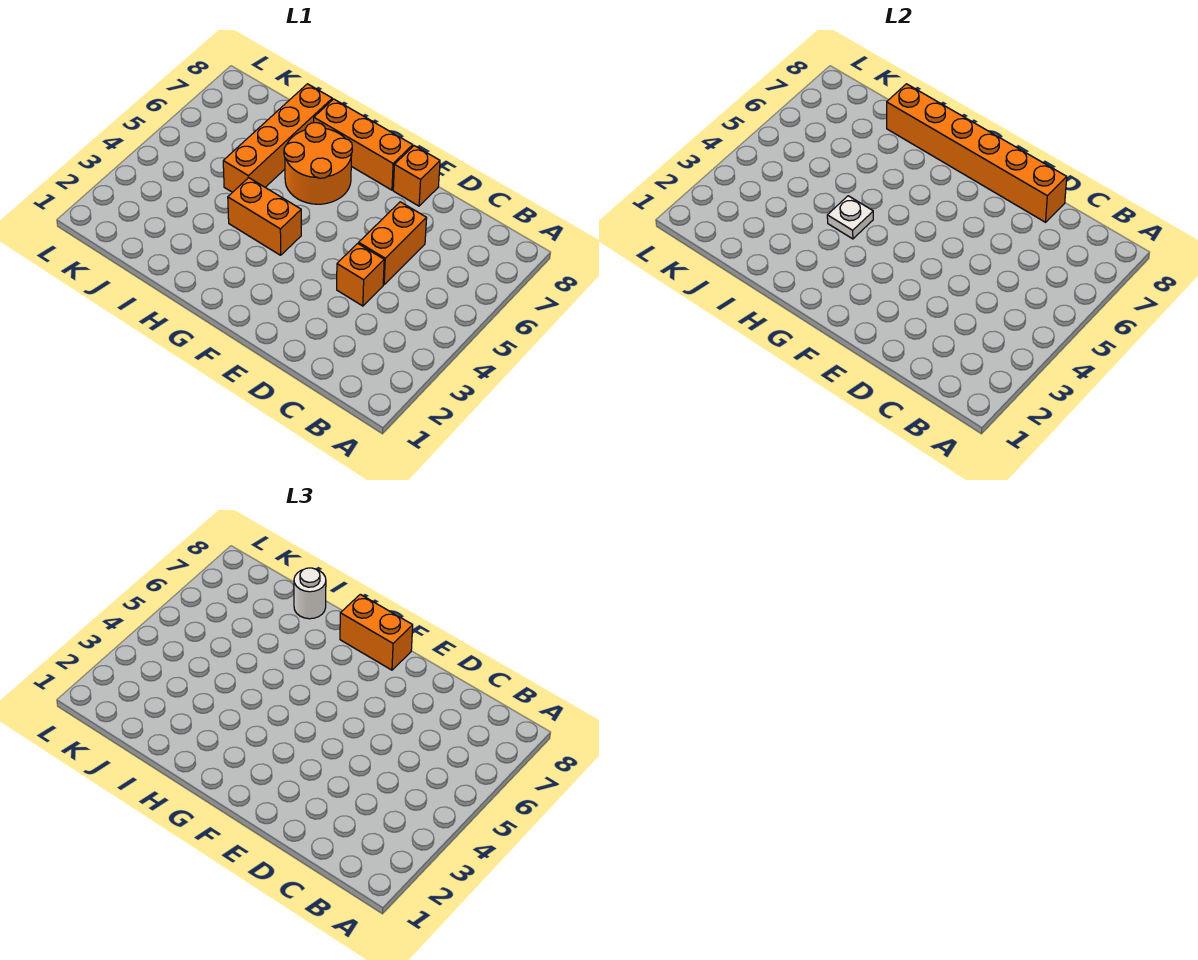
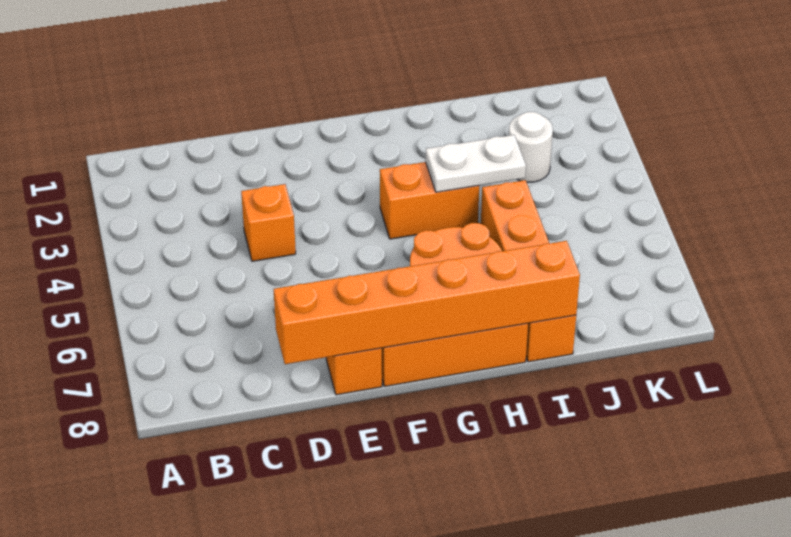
orange 1x2 brick [359,202,427,284] -> none
orange 1x2 brick [340,594,413,670] -> none
white 1x1 plate [827,196,873,239] -> white 1x2 plate [425,135,526,192]
white 1x1 round brick [294,568,326,619] -> white 1x1 round brick moved to [509,112,553,182]

